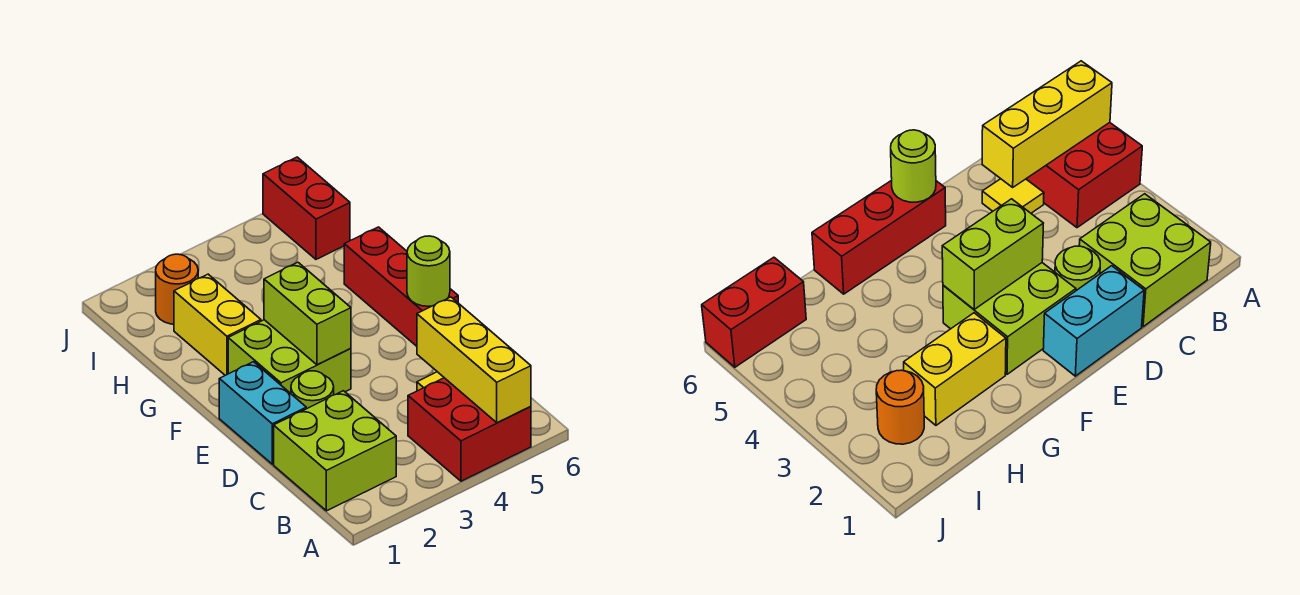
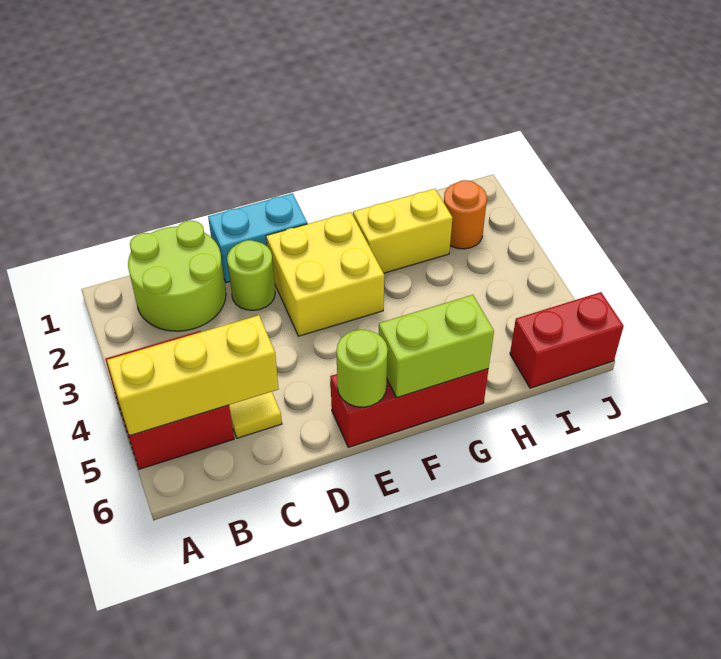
lime 2x2 brick [274,391,396,511] -> lime 2x2 round brick [128,221,226,331]
lime 2x2 brick [228,320,351,395] -> yellow 2x2 brick [266,212,384,336]
lime 1x2 brick [264,262,351,365] -> lime 1x2 brick moved to [379,295,494,398]

